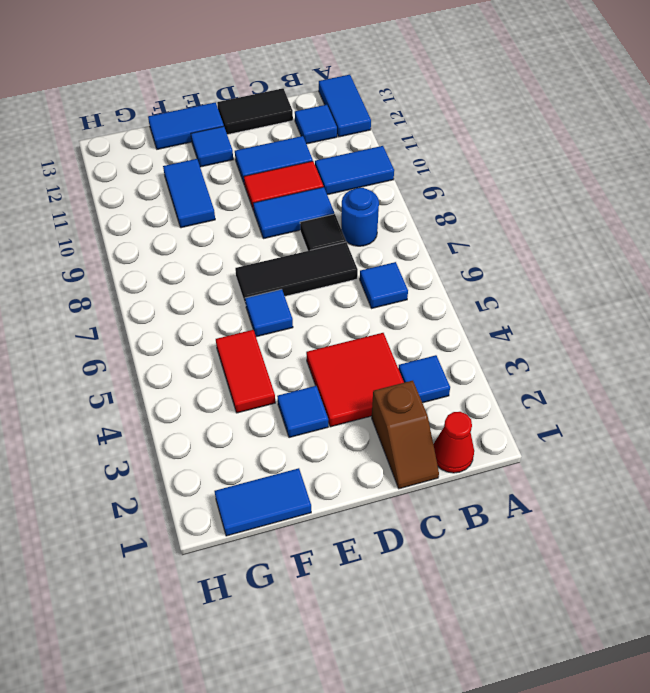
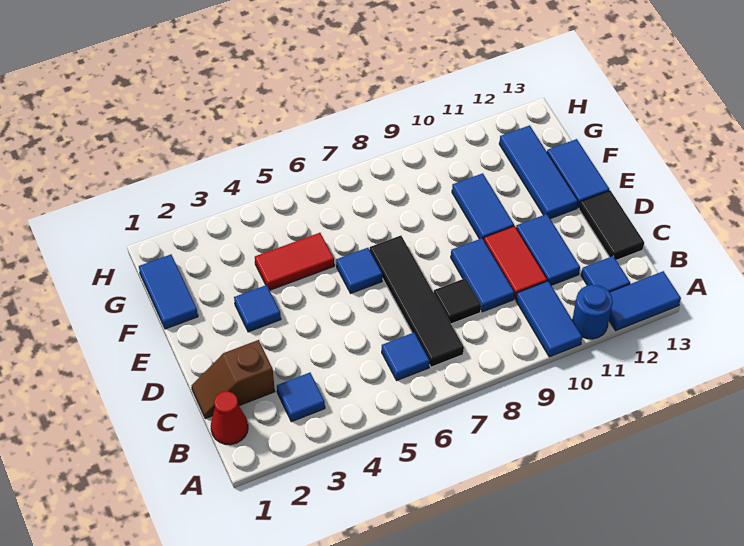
blue 1x1 round brick [341,188,379,246] -> blue 1x1 round brick moved to [572,285,613,339]
red 2x2 tile [306,333,404,427] -> none
black 1x3 tile [235,242,358,305] -> black 1x4 tile [370,236,464,367]
blue 1x1 tile [191,126,233,167] -> blue 1x3 tile [499,125,578,219]
blue 1x2 tile [163,159,215,228] -> blue 1x2 tile turned to [452,173,514,240]

